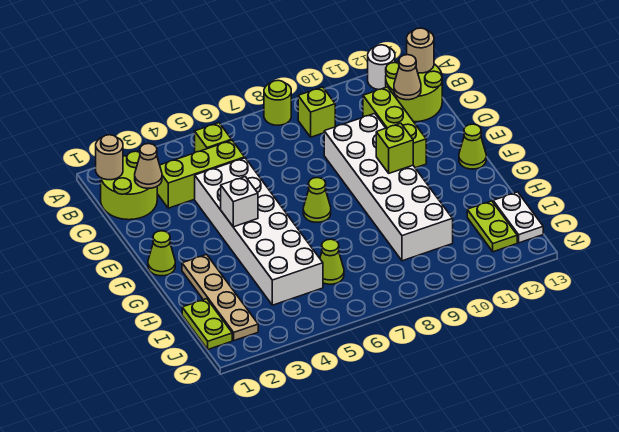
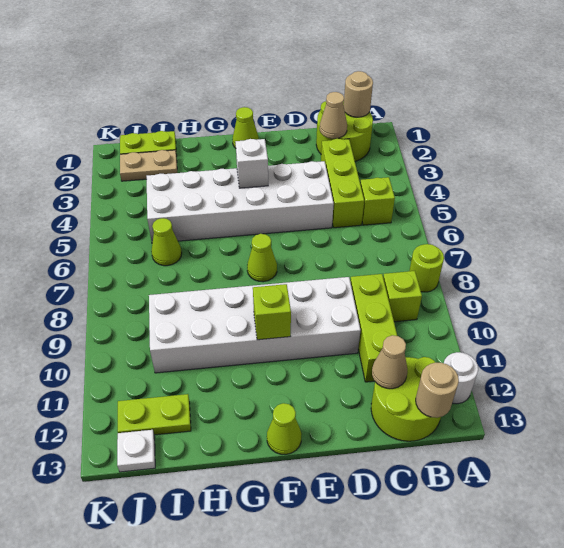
lime 1x3 brick [363,87,426,168] -> lime 1x3 brick turned to [350,274,397,382]
tan 1x4 plate [182,255,258,341] -> tan 1x2 plate [120,150,177,181]
white 1x2 plate [493,192,543,243] -> white 1x1 plate [117,430,155,472]

